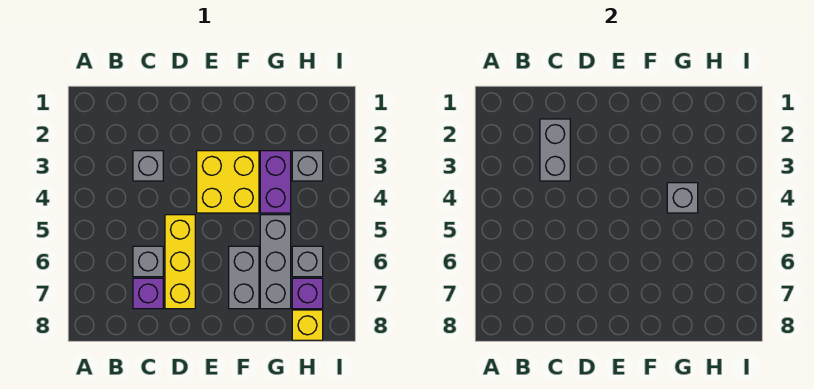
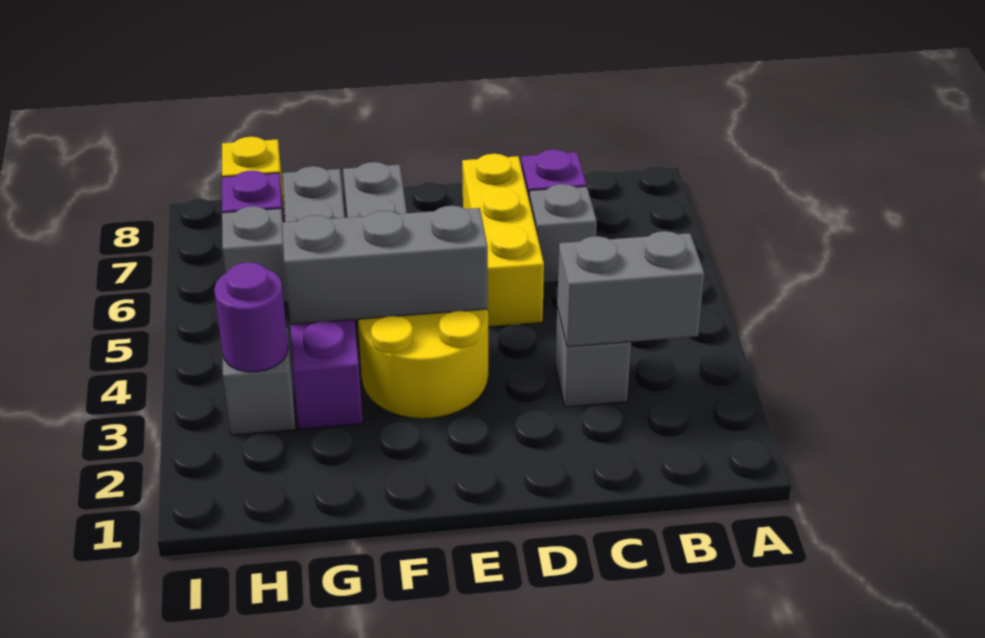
grey 1x2 brick [540,119,570,181] -> grey 1x2 brick turned to [557,231,704,347]
yellow 2x2 brick [197,151,259,213] -> yellow 2x2 round brick [358,309,488,419]
grey 1x1 brick [667,183,698,213] -> grey 1x3 brick [282,206,488,325]
none -> purple 1x1 round brick [214,262,288,372]

